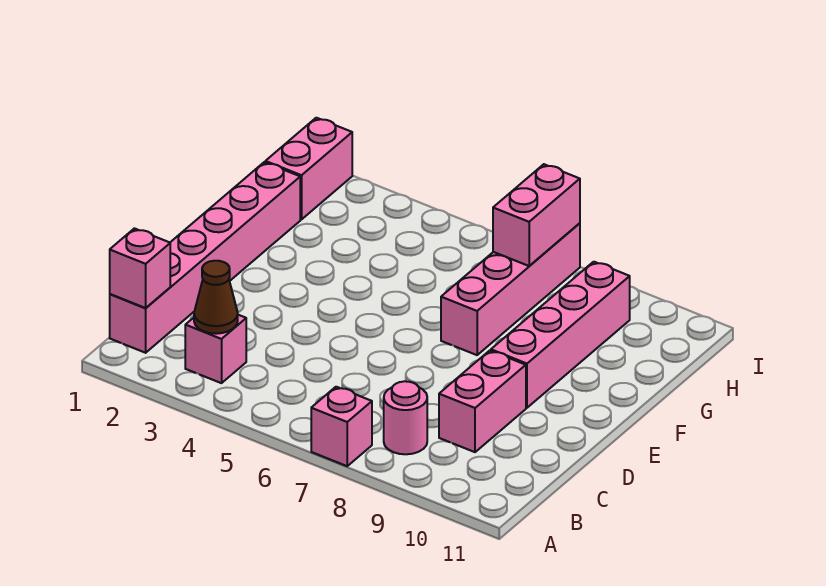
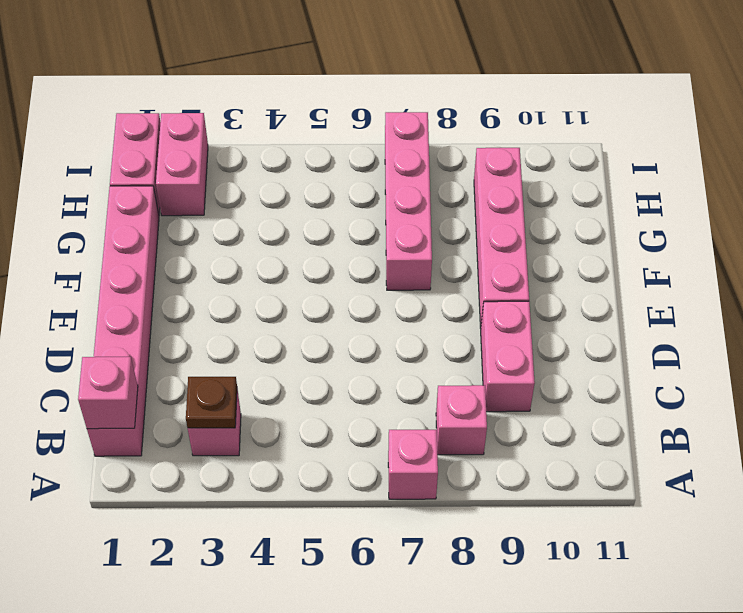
brown 1x1 cone [194,261,238,334] -> brown 1x1 plate [186,377,237,428]
pink 1x1 round brick [384,381,427,454] -> pink 1x1 brick [436,385,487,455]
pink 1x2 brick [493,164,580,266] -> pink 1x2 brick moved to [156,113,208,216]

